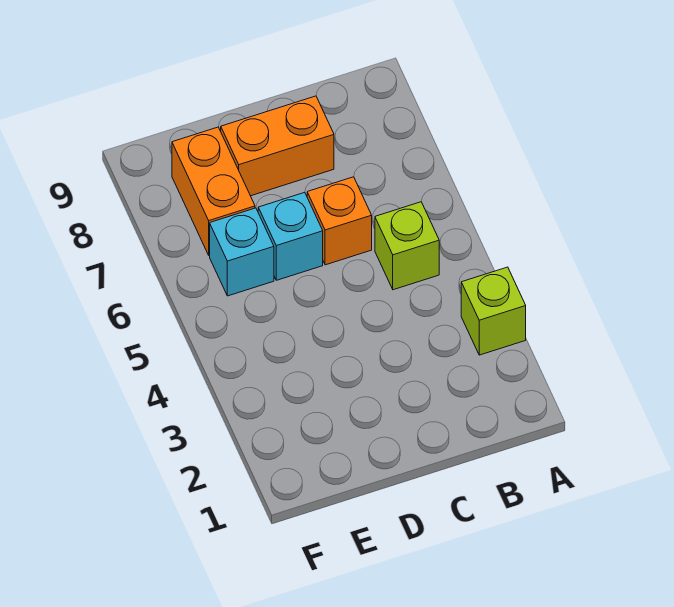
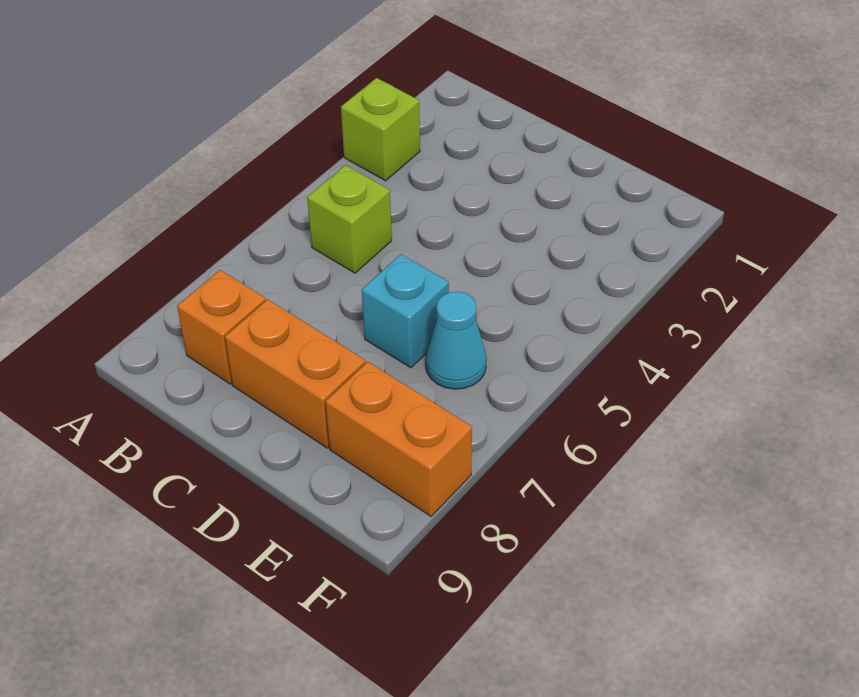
orange 1x1 brick [307,177,372,265] -> orange 1x1 brick moved to [177,270,266,384]
cyan 1x1 brick [210,208,274,296] -> cyan 1x1 cone [426,292,487,389]
orange 1x2 brick [172,127,255,255] -> orange 1x2 brick turned to [325,362,472,516]

